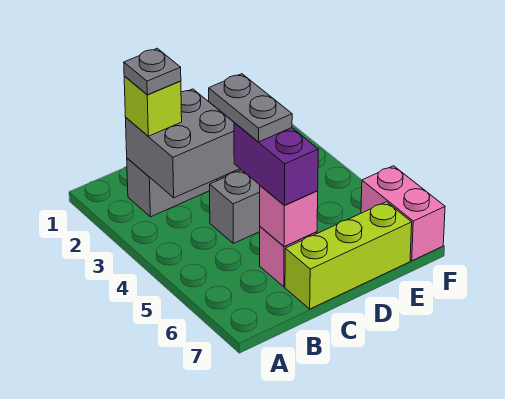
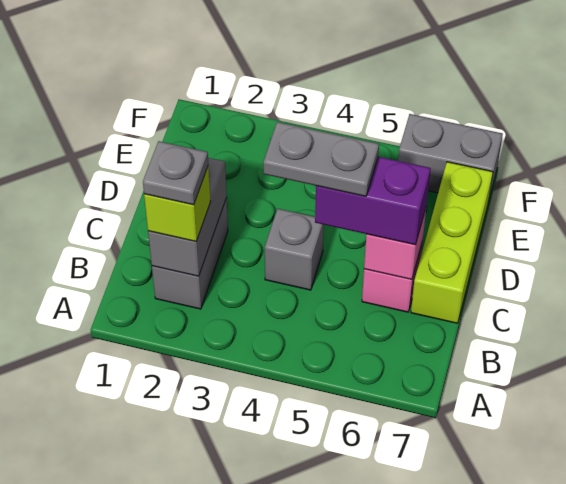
grey 2x2 brick [126,89,240,198] -> grey 1x2 brick [148,158,227,276]
pink 1x2 brick [361,166,445,261] -> grey 1x2 brick [398,114,503,198]

